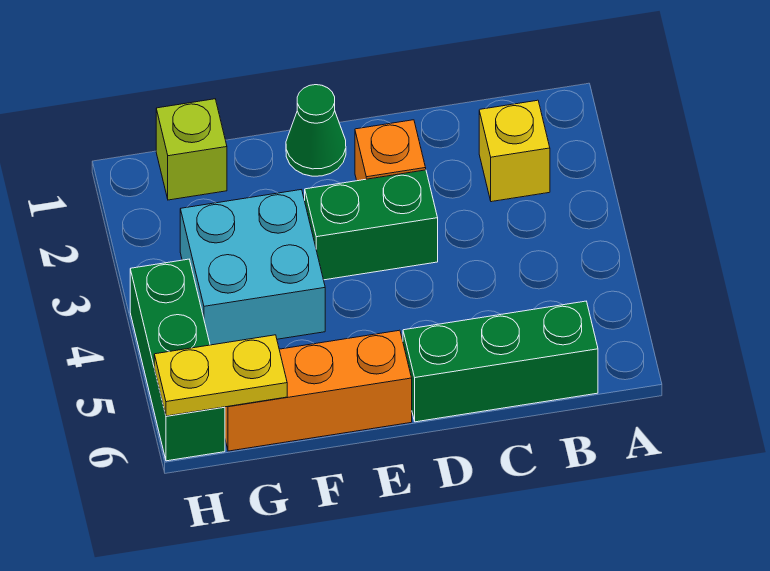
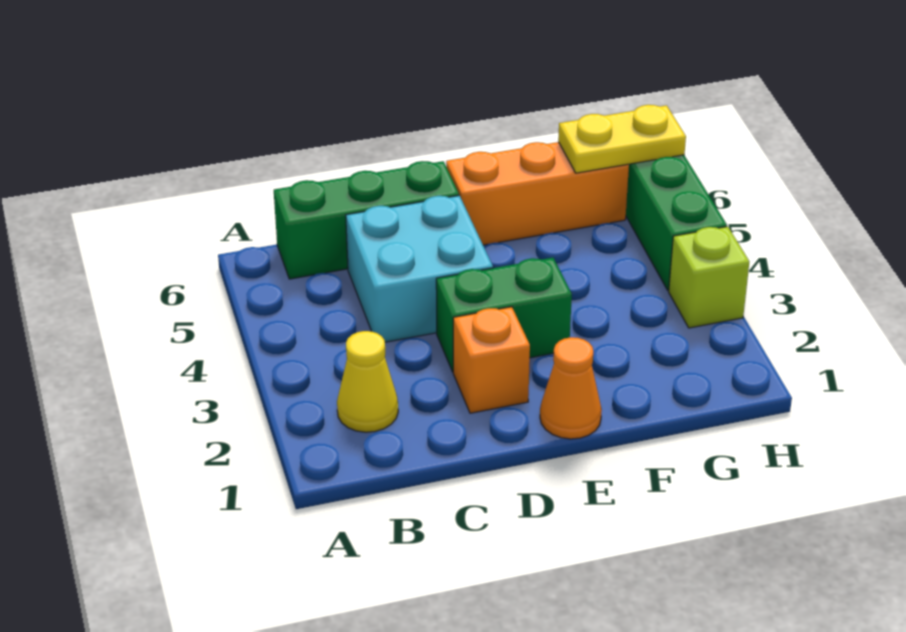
yellow 1x1 brick [479,100,550,202] -> yellow 1x1 cone [337,331,398,432]
green 1x1 cone [286,85,346,176] -> orange 1x1 cone [540,337,602,439]
cyan 2x2 brick [180,190,325,345] -> cyan 2x2 brick moved to [346,195,493,342]
lime 1x1 brick [156,99,227,200] -> lime 1x1 brick moved to [669,226,749,328]

